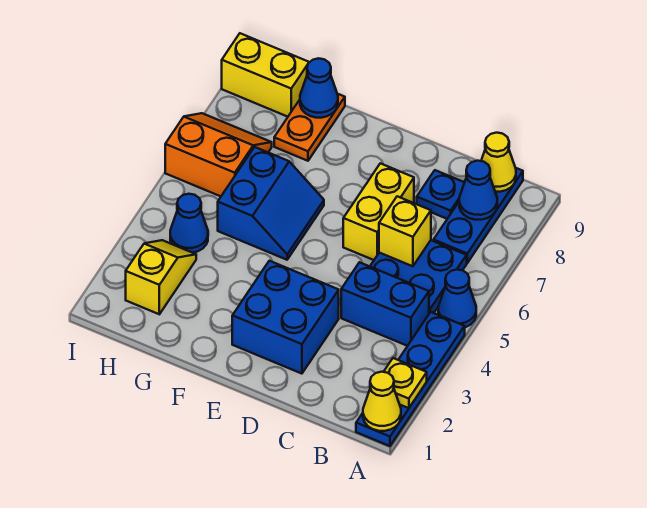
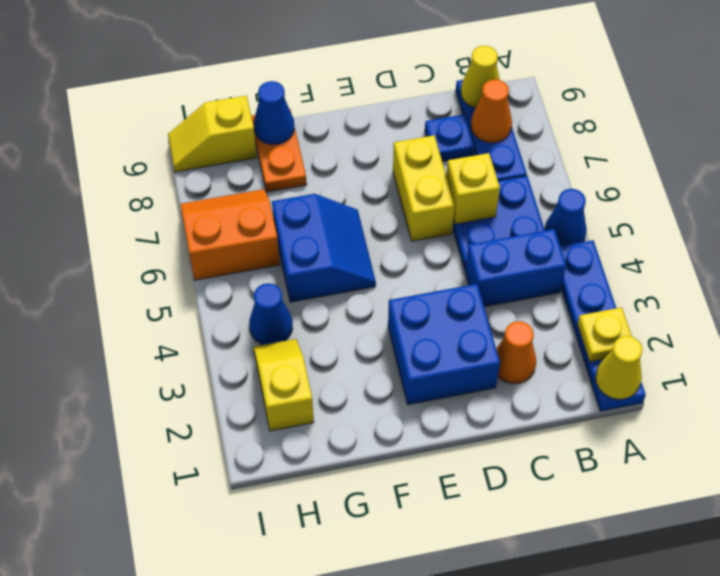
blue 1x1 cone [459,161,497,220] -> orange 1x1 cone [471,79,512,143]
none -> orange 1x1 cone [496,321,536,384]
yellow 1x2 brick [222,33,309,117] -> yellow 1x2 slope [168,96,257,172]

